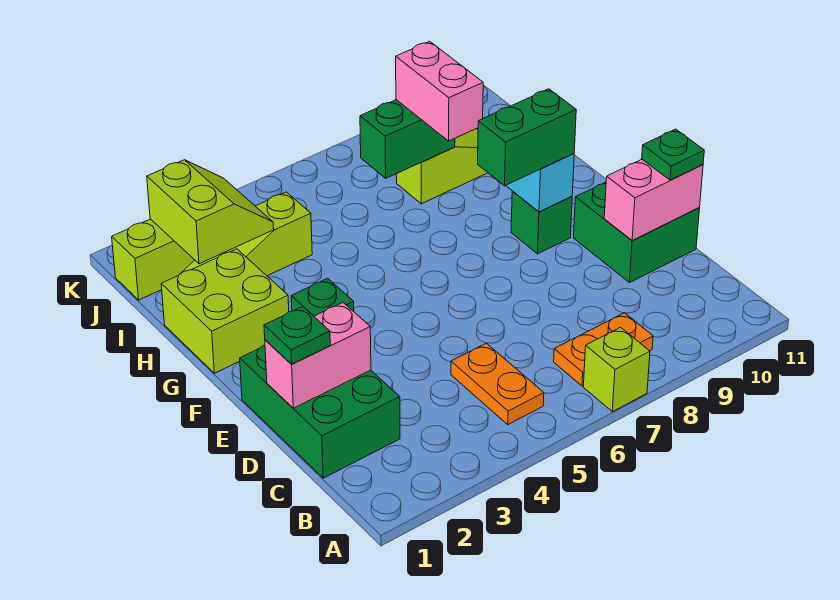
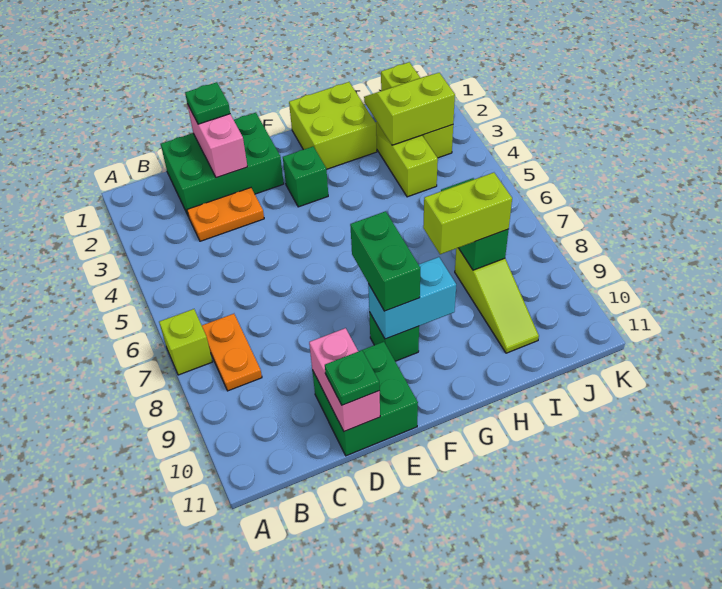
orange 1x2 plate [451,343,544,424] -> orange 1x2 plate moved to [187,188,264,241]
pink 1x2 brick [396,42,483,141] -> lime 1x2 brick [423,173,512,254]
lime 2x2 slope [147,160,274,264] -> lime 2x2 slope turned to [364,73,455,145]

